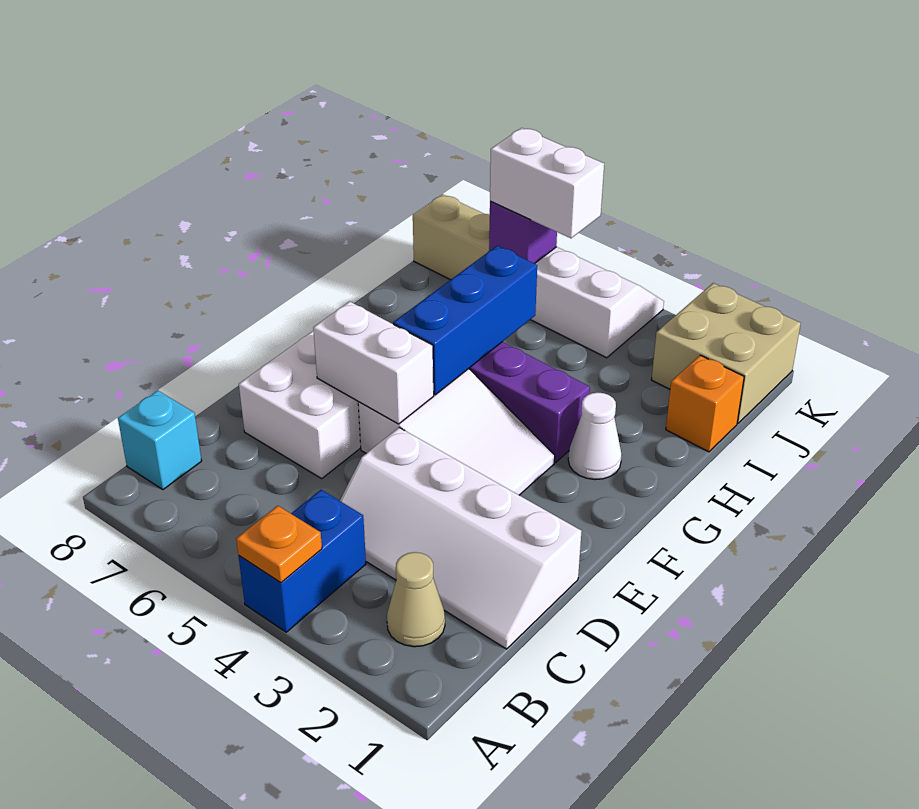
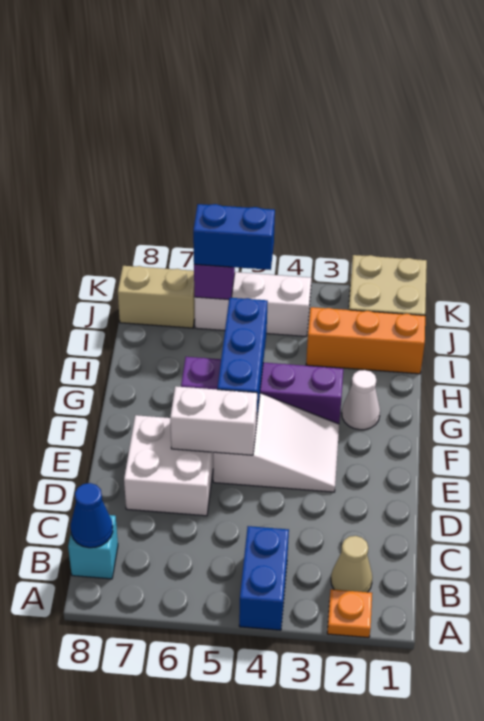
orange 1x1 plate [236,506,322,583] -> orange 1x1 plate moved to [327,589,372,638]
none -> blue 1x1 cone [71,483,113,548]
white 2x4 slope [340,428,582,649] -> none
orange 1x1 brick [666,355,744,452] -> orange 1x3 brick [306,307,425,374]
white 1x2 brick [490,128,604,238] -> blue 1x2 brick [193,204,275,270]

